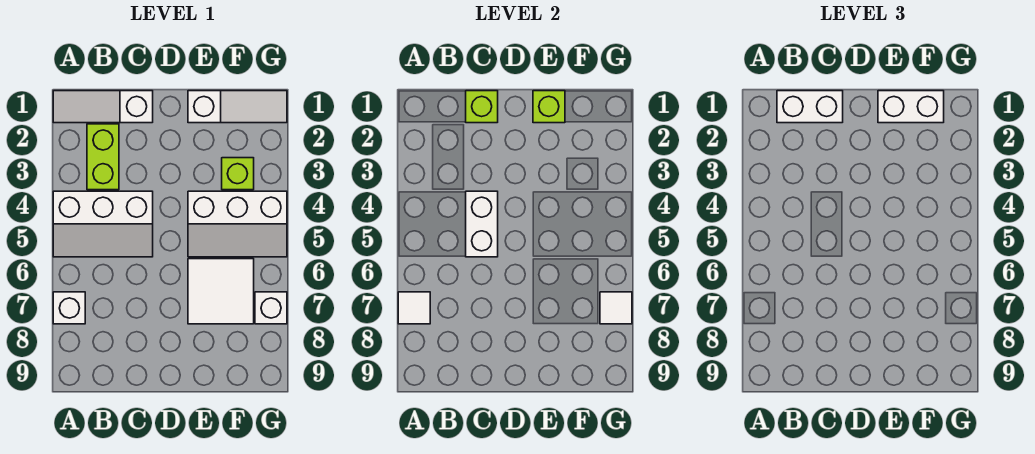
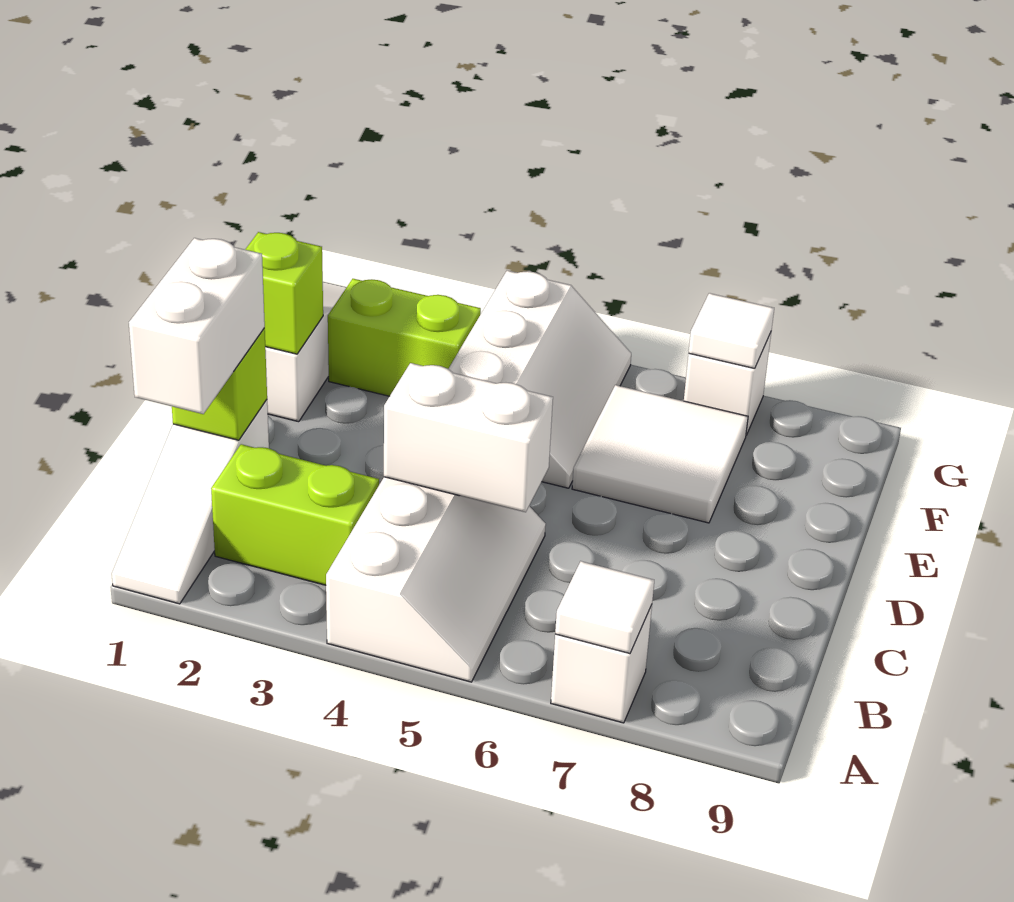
white 1x2 brick [878,91,944,123] -> none
lime 1x1 brick [222,158,254,190] -> lime 1x2 brick [328,279,481,396]

